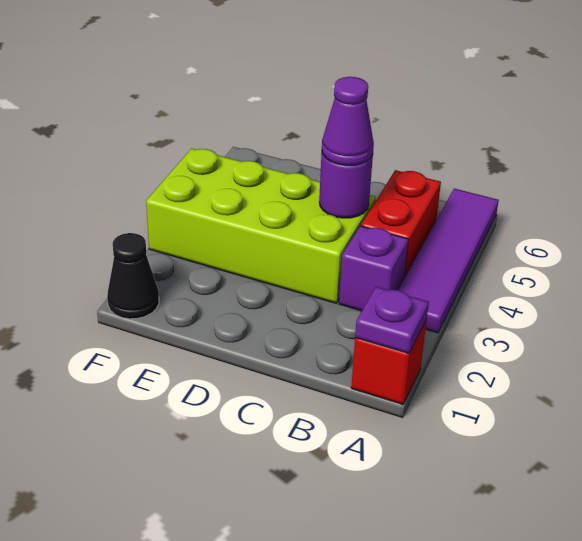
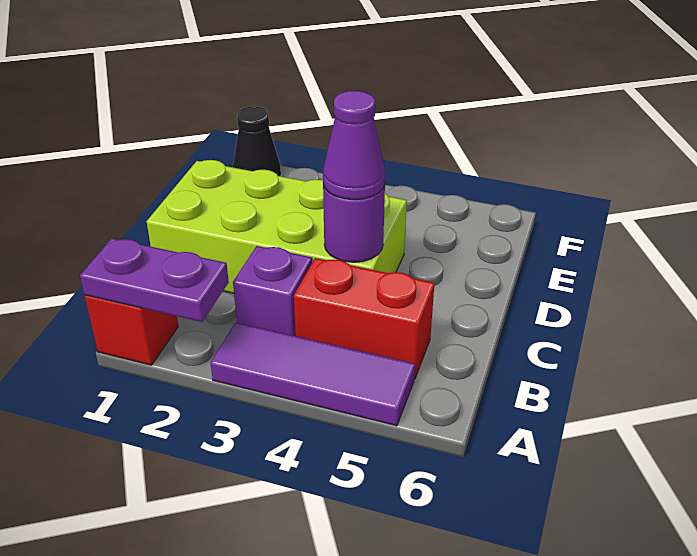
purple 1x1 plate [355,287,429,353] -> purple 1x2 plate [80,238,229,322]
purple 1x4 tile [398,189,499,333] -> purple 1x3 tile [211,323,415,426]
lime 2x4 brick [146,149,376,303] -> lime 2x4 brick turned to [147,160,407,293]

